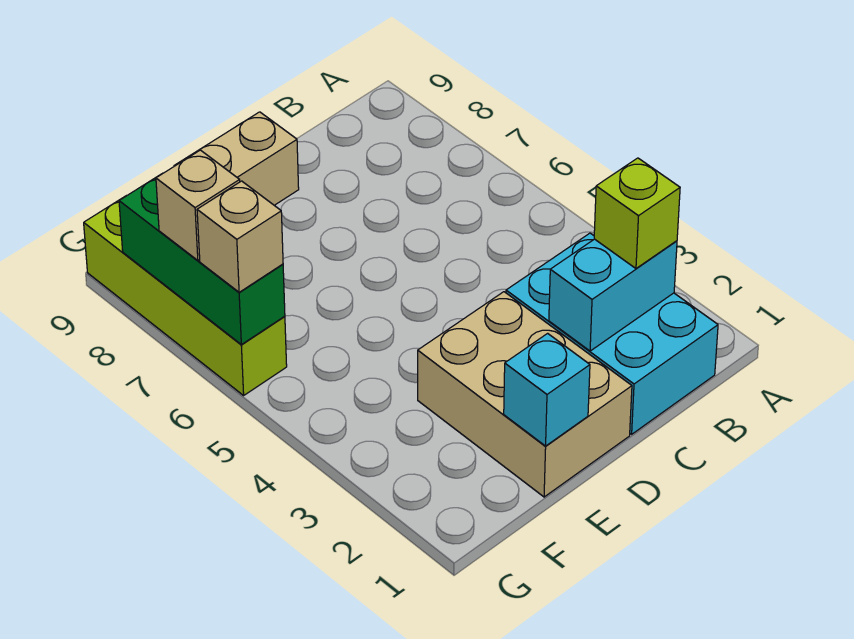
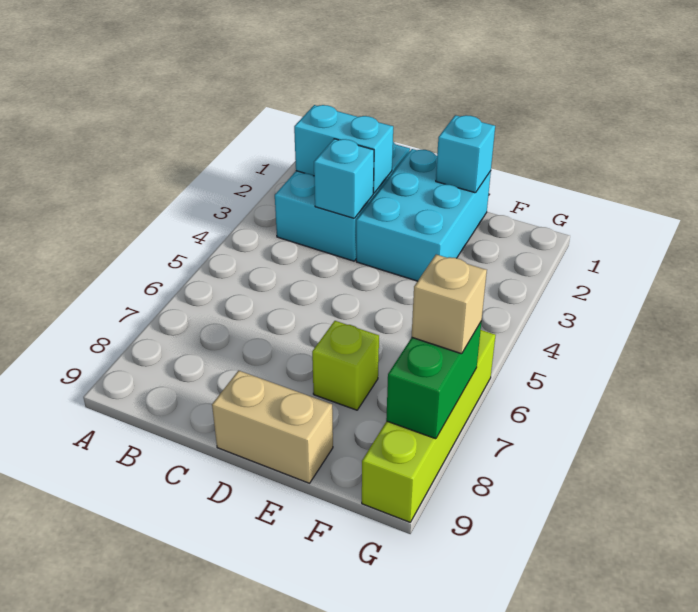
lime 1x1 brick [594,158,680,268] -> lime 1x1 brick moved to [312,321,379,410]
none -> cyan 1x1 brick [314,139,374,218]
tan 2x3 brick [418,292,632,497] -> cyan 2x3 brick [356,149,491,281]
green 1x3 brick [119,173,285,345] -> green 1x2 brick [386,322,481,439]
tan 1x1 brick [197,181,283,292] -> none

